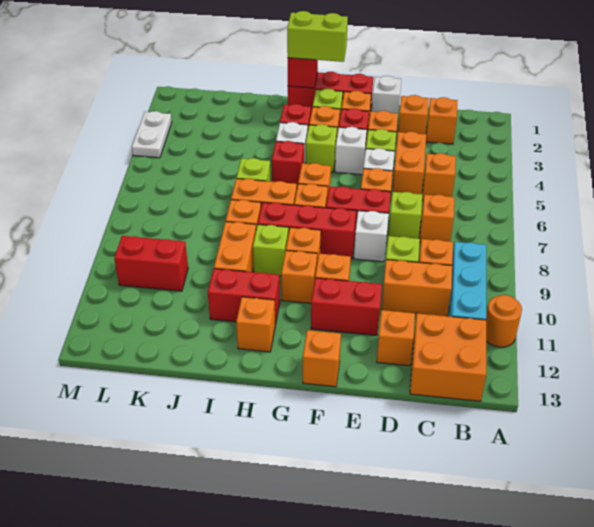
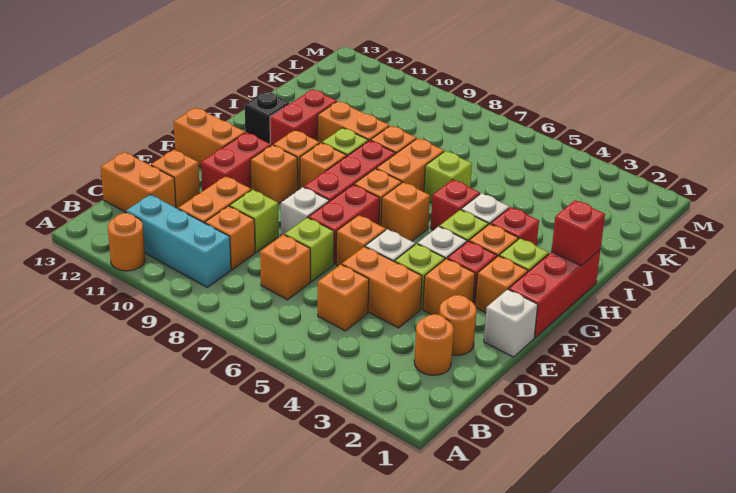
orange 2x2 brick [410,313,486,401] -> orange 1x2 brick [101,152,176,213]
orange 1x1 brick [426,97,457,144] -> orange 1x1 round brick [414,314,454,375]
orange 1x1 brick [398,95,429,134] -> orange 1x1 round brick [439,295,477,356]
orange 1x1 brick [303,330,341,387] -> orange 1x2 brick [174,108,245,167]
lime 1x2 brick [287,11,348,62] -> none
orange 1x1 brick [236,297,275,352] -> black 1x1 brick [245,91,290,144]
red 1x2 brick [114,236,188,291] -> none
white 1x2 plate [132,111,172,158] -> none

